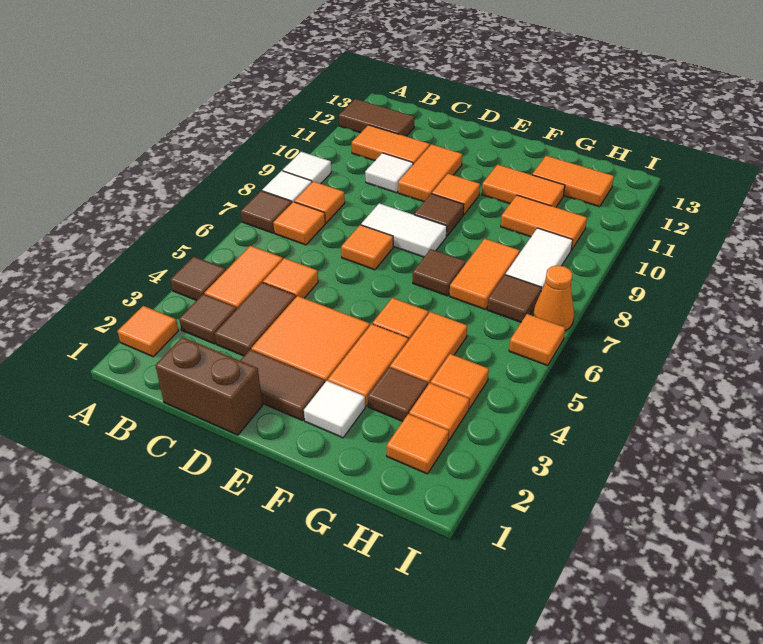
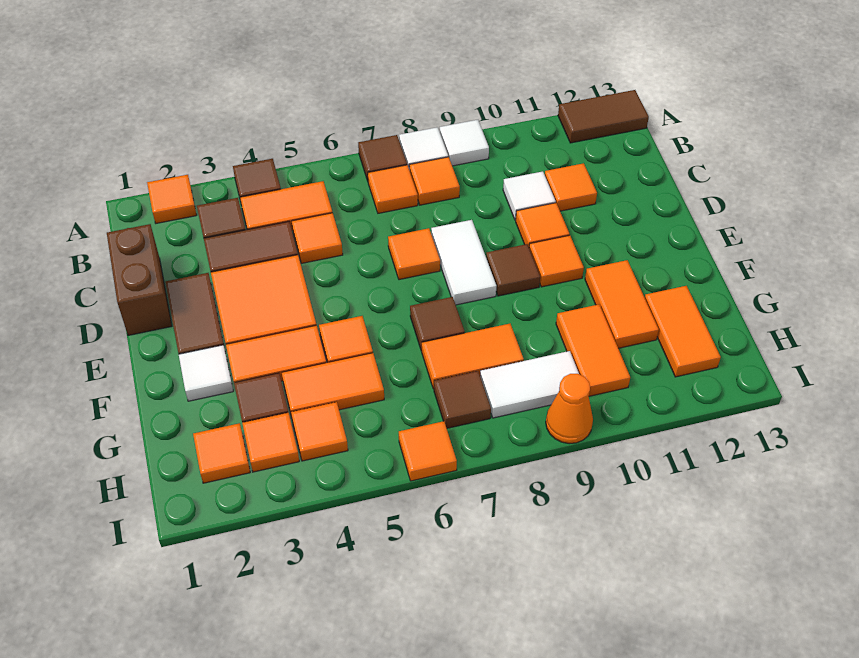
brown 1x2 tile [339,99,414,136] -> brown 1x2 tile turned to [558,90,649,143]
orange 1x2 tile [352,125,430,164] -> orange 1x1 tile [545,163,597,211]
orange 1x2 tile [398,144,462,202] -> orange 1x1 tile [516,203,569,247]
orange 1x1 cone [533,265,574,331] -> orange 1x1 cone moved to [546,374,593,444]

